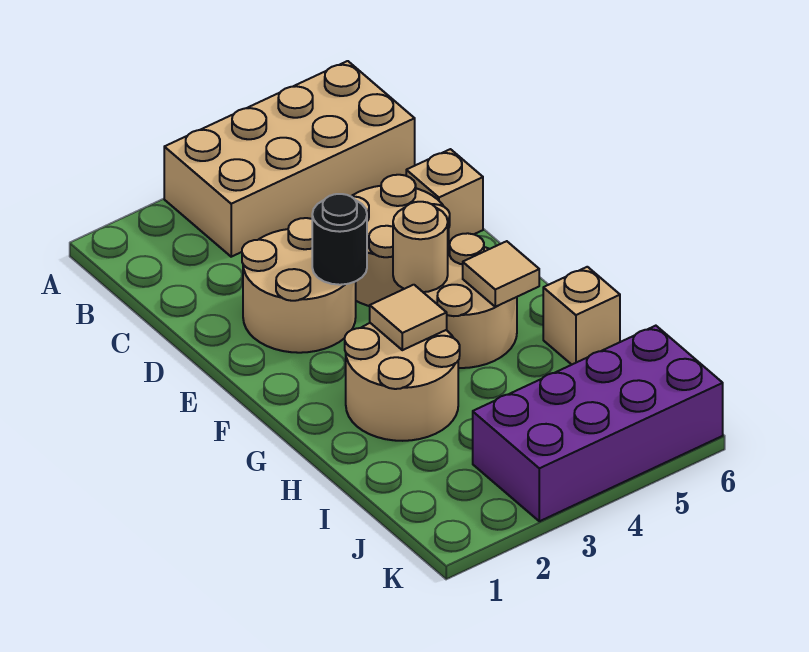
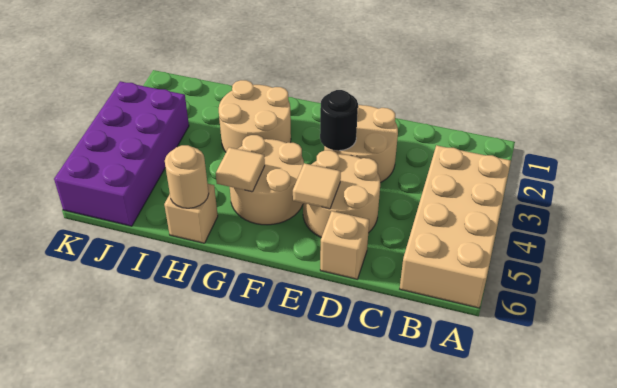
tan 1x1 round brick [393,202,448,292] -> tan 1x1 round brick moved to [165,145,209,208]
tan 1x1 tile [370,285,447,350] -> tan 1x1 tile moved to [293,163,341,209]

